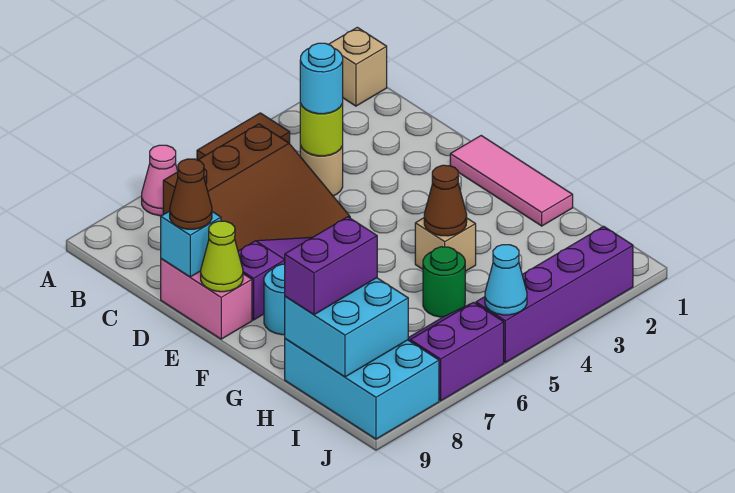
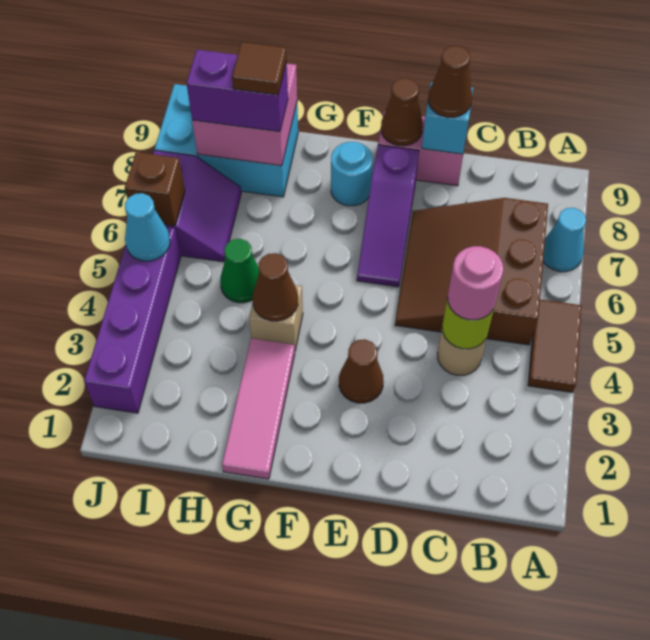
tan 1x1 brick [329,27,387,106] -> none
pink 1x1 cone [142,145,178,216] -> cyan 1x1 cone [543,208,586,272]
cyan 1x1 round brick [300,43,343,114] -> pink 1x1 round brick [448,246,503,320]
pink 1x3 tile [450,136,573,226] -> pink 1x3 tile turned to [222,338,295,479]
none -> brown 1x1 cone [339,339,384,403]
lime 1x1 cone [201,221,243,292] -> brown 1x1 cone [381,78,423,146]
green 1x1 round brick [423,247,465,317] -> green 1x1 cone [220,239,259,303]
cyan 2x2 brick [285,278,408,377] -> pink 2x2 brick [192,64,297,166]
purple 1x2 brick [285,217,377,315] -> purple 1x2 brick turned to [187,50,288,132]
none -> brown 1x1 tile [232,42,287,95]
none -> brown 1x1 brick [125,152,185,226]

